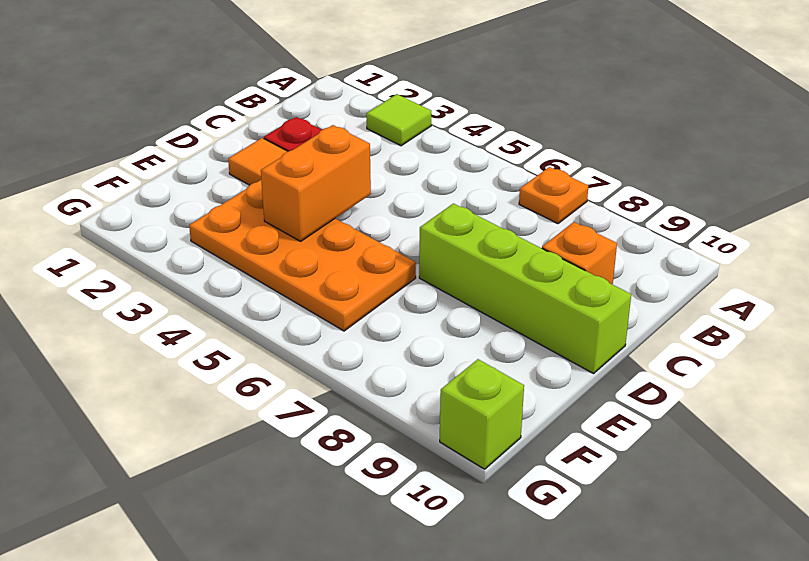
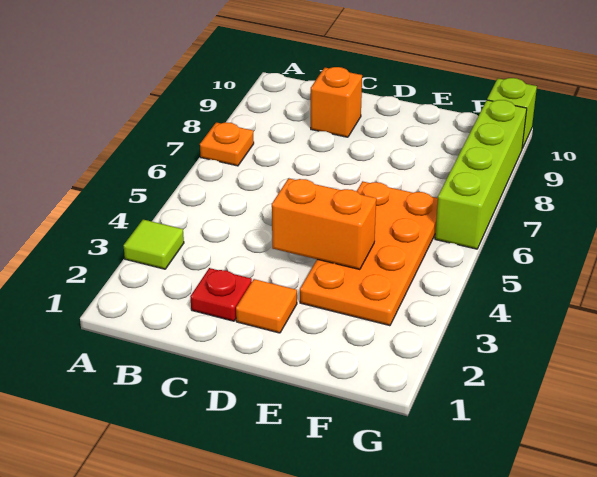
lime 1x4 brick [419,203,631,374] -> lime 1x4 brick moved to [435,100,527,249]

